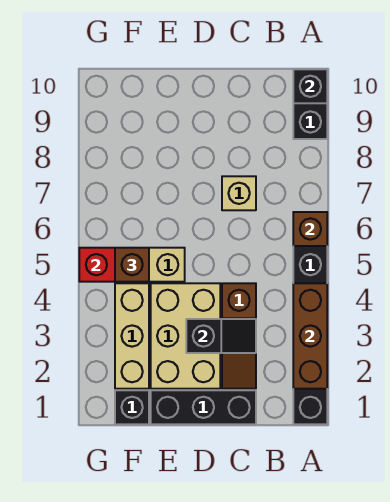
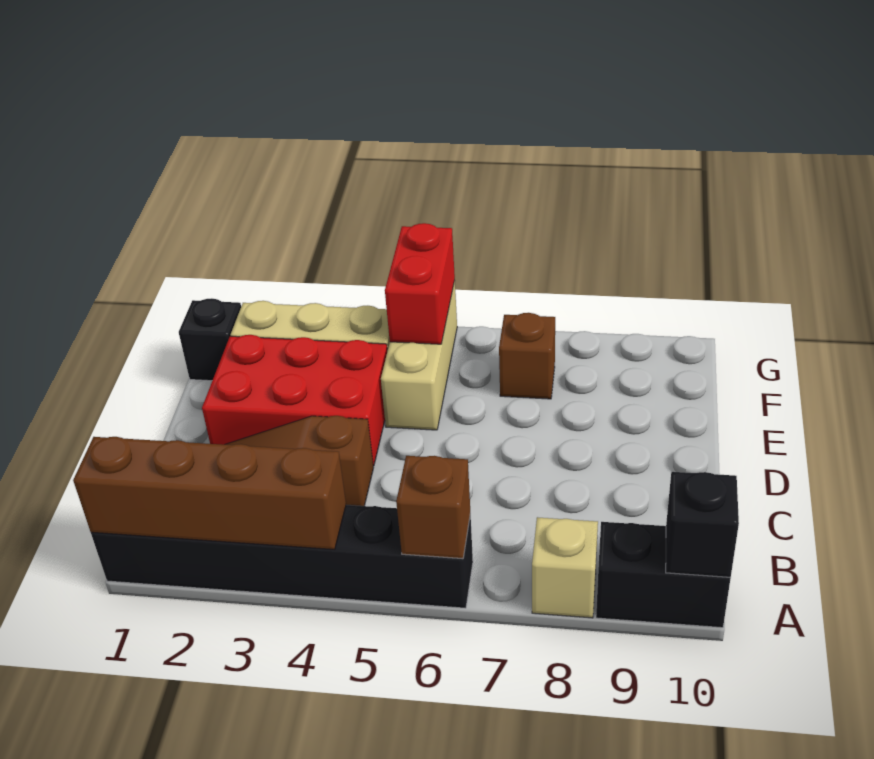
brown 1x3 brick [293,283,327,389] -> brown 1x4 brick [73,437,346,550]
black 1x3 brick [151,390,256,424] -> none
black 1x2 slope [186,319,256,353] -> none
tan 1x1 brick [222,176,256,210] -> tan 1x1 brick moved to [532,517,598,618]
tan 2x3 brick [151,283,220,389] -> red 2x3 brick [202,335,387,466]
brown 1x1 brick [115,248,149,282] -> brown 1x1 brick moved to [499,313,555,399]

